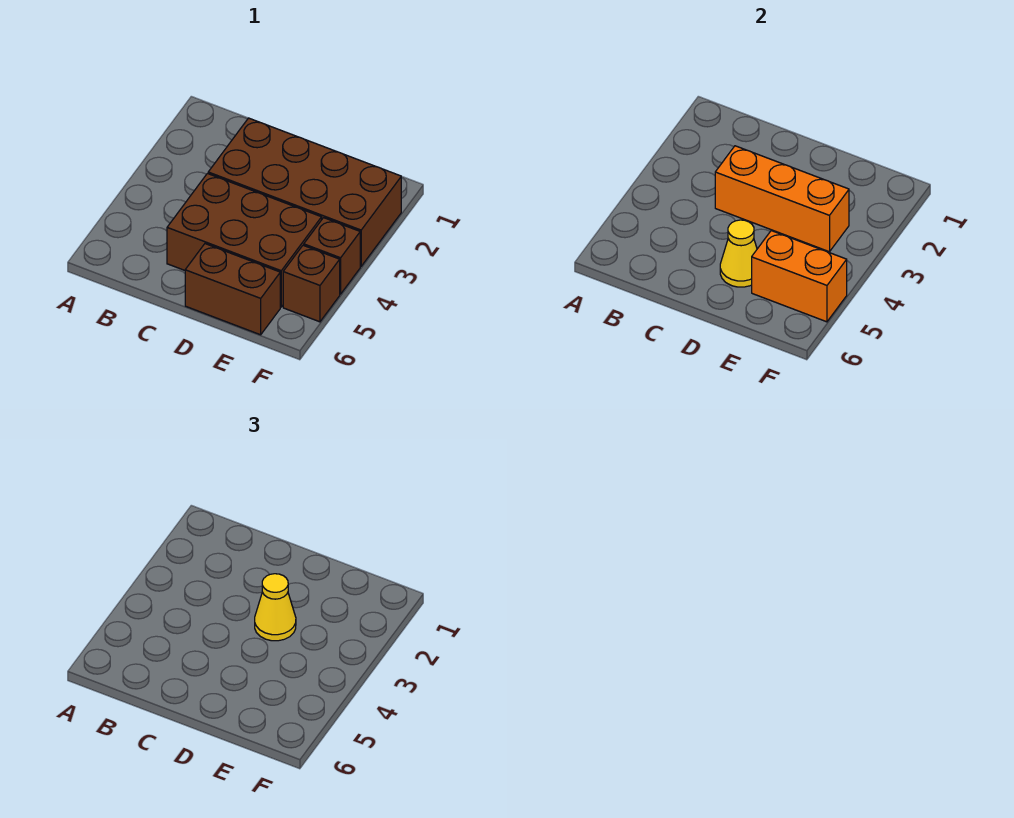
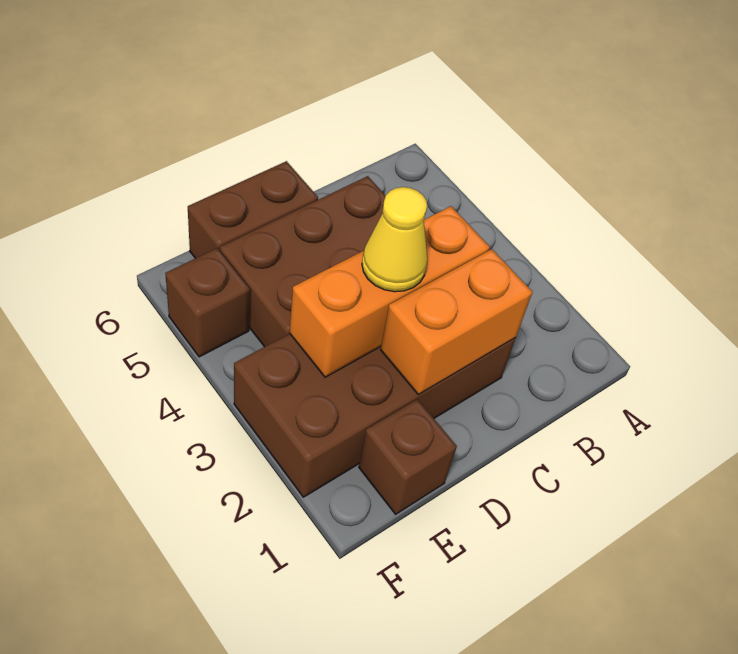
yellow 1x1 cone [720,220,757,287] -> none
orange 1x2 brick [752,231,847,322] -> orange 1x2 brick moved to [381,249,532,395]
brown 1x1 brick [304,218,360,294] -> brown 1x1 brick moved to [359,399,457,514]

